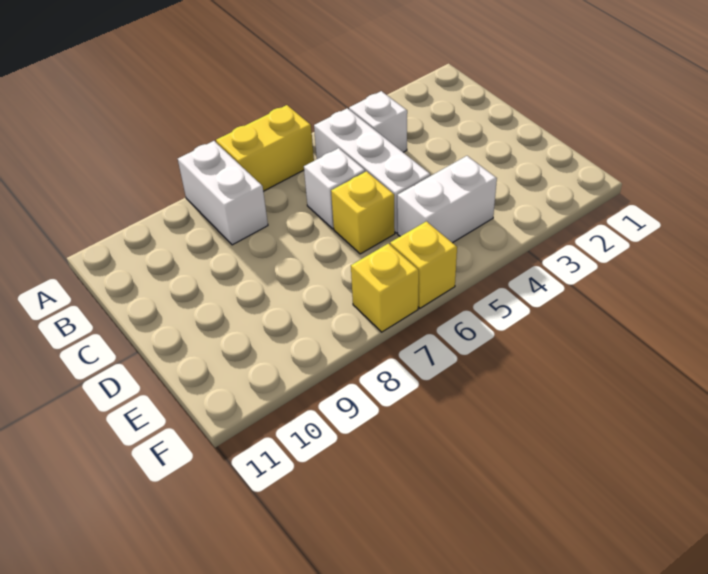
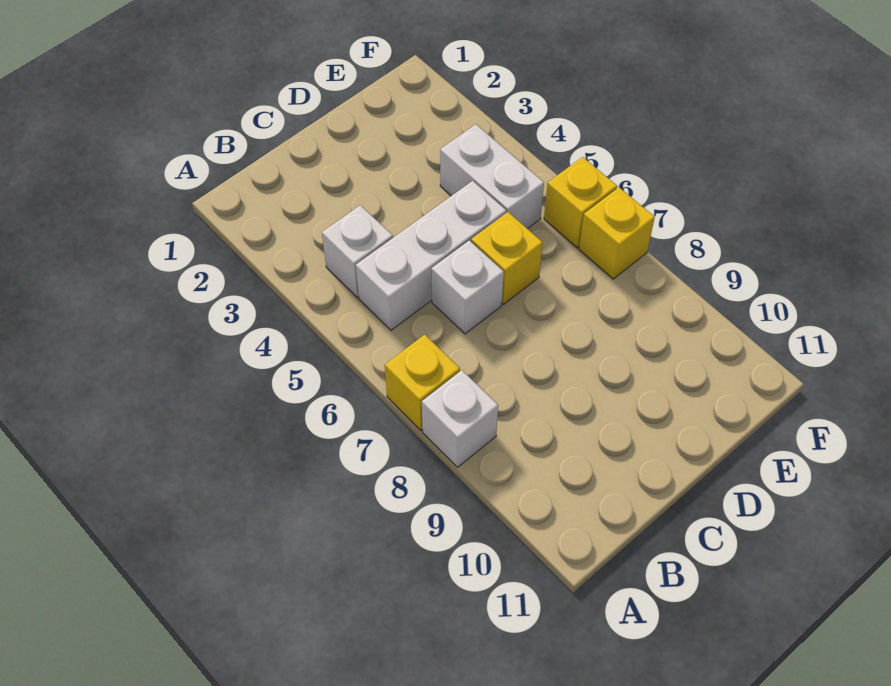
yellow 1x2 brick [216,105,314,191] -> yellow 1x1 brick [385,335,460,430]
white 1x2 brick [178,141,268,245] -> white 1x1 brick [422,370,498,467]

